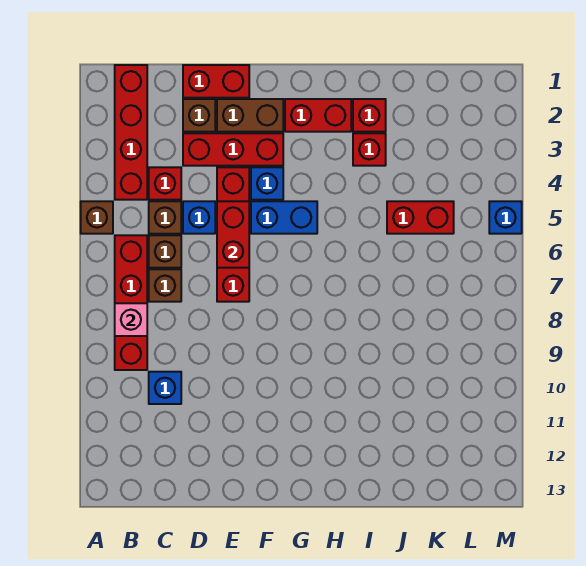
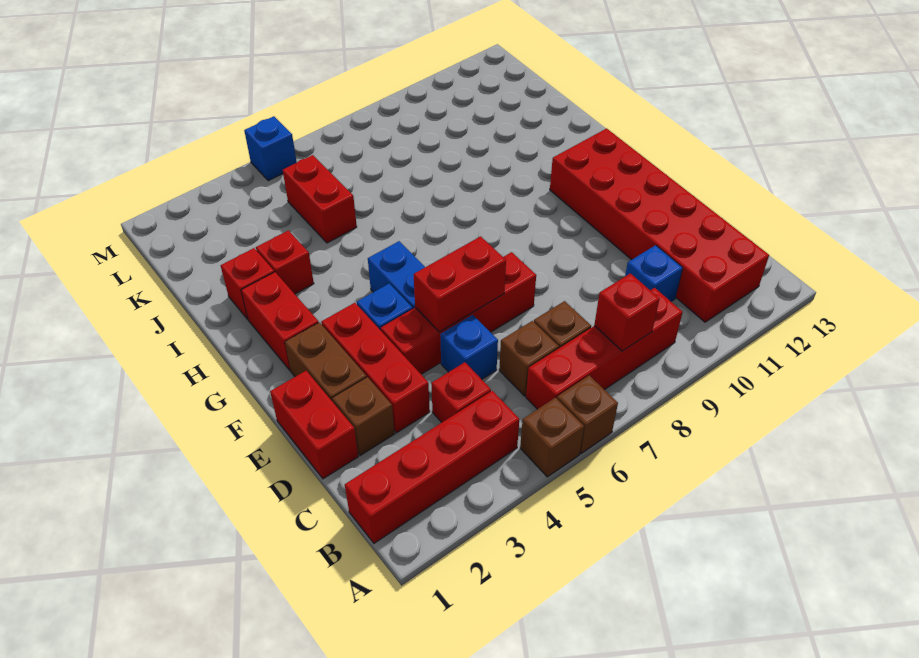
pink 1x1 brick [115,303,147,336] -> red 1x1 brick [594,273,659,351]
none -> red 2x6 brick [550,128,769,322]
brown 1x1 brick [149,201,181,234] -> brown 1x1 brick moved to [557,375,618,454]

